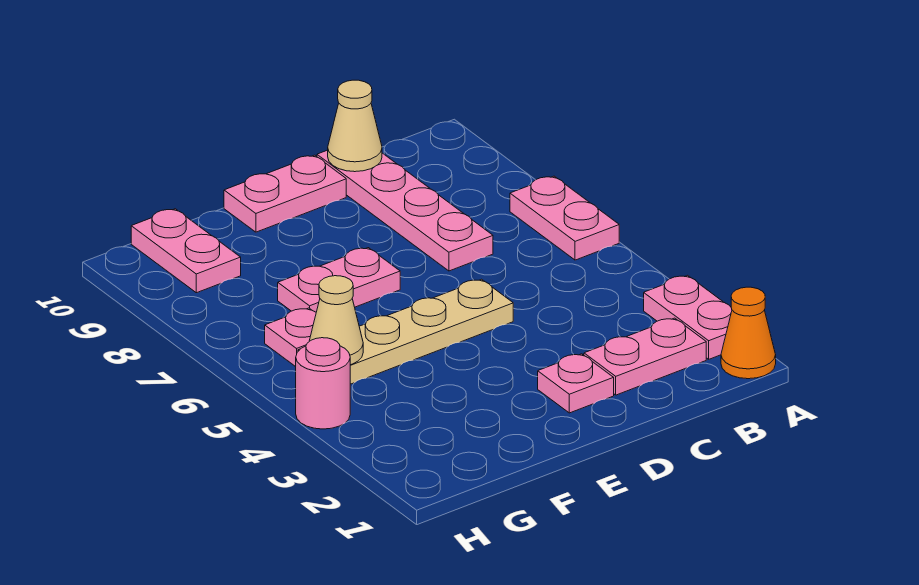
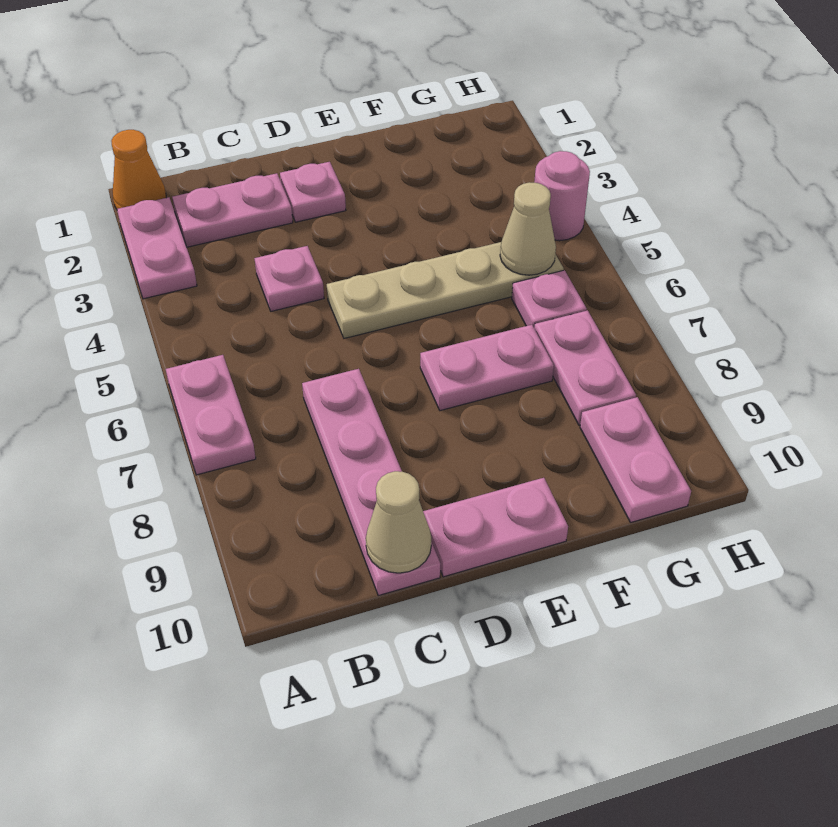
none -> pink 1x1 plate [254,246,324,311]
none -> pink 1x2 plate [534,310,636,425]

